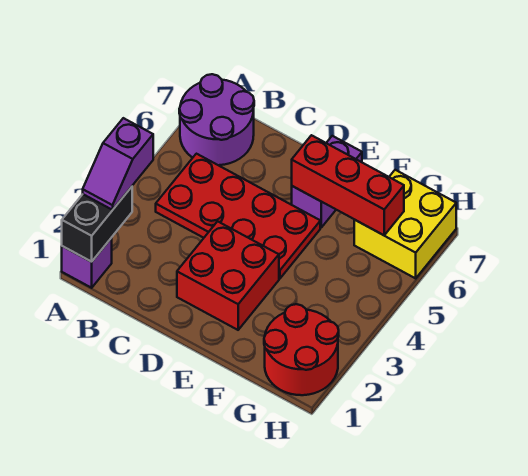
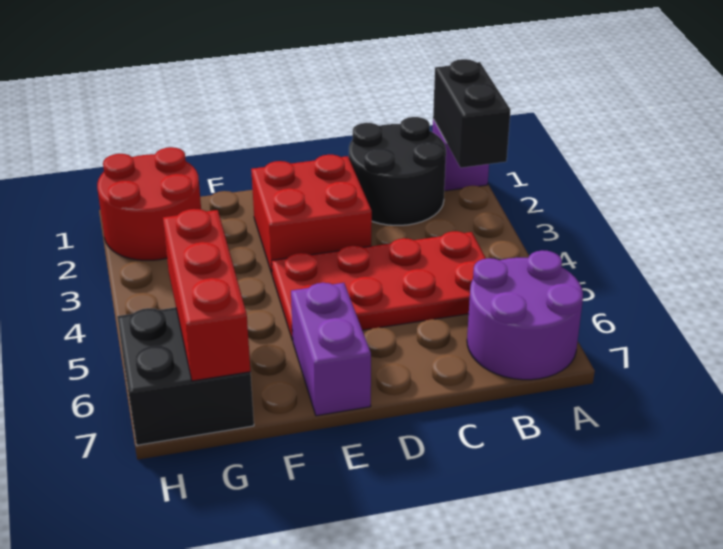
purple 1x2 slope [83,118,153,210] -> none
none -> black 2x2 round brick [349,117,446,225]
red 1x3 brick [292,135,404,235] -> red 1x3 brick turned to [163,209,251,381]
yellow 2x2 brick [354,170,456,278] -> black 2x2 brick [117,307,254,445]

